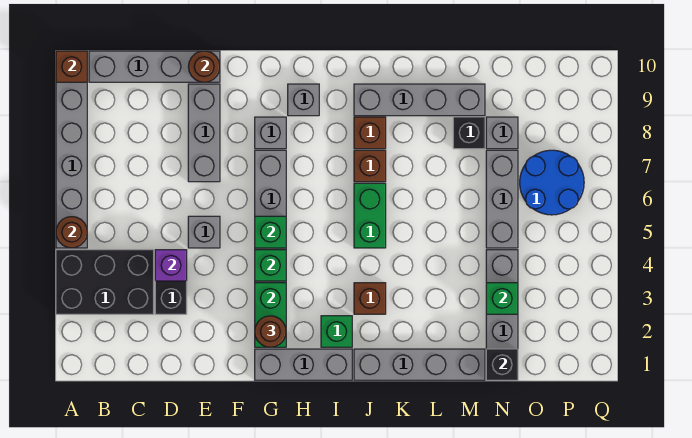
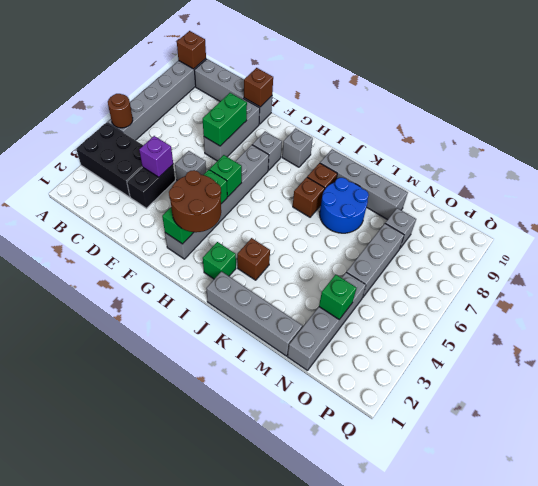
brown 1x1 round brick [188,51,220,82] -> brown 1x1 brick [244,68,273,107]
grey 1x3 brick [255,349,352,380] -> none
brown 1x1 round brick [255,316,286,347] -> brown 2x2 round brick [169,170,221,232]
green 1x2 brick [354,183,386,248] -> green 1x2 brick moved to [203,93,247,146]
black 1x1 brick [453,117,485,149] -> none
black 1x1 brick [486,349,518,380] -> none
blue 2x2 round brick [520,150,584,215] -> blue 2x2 round brick moved to [320,178,369,233]

